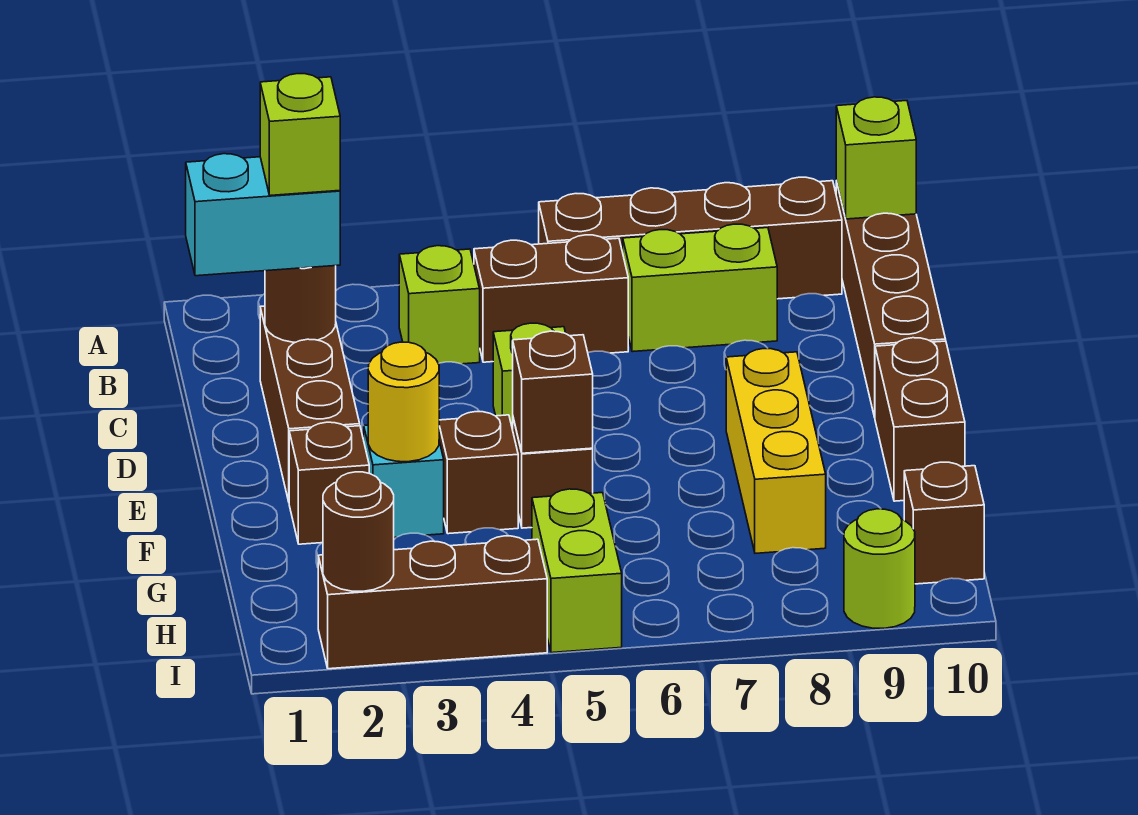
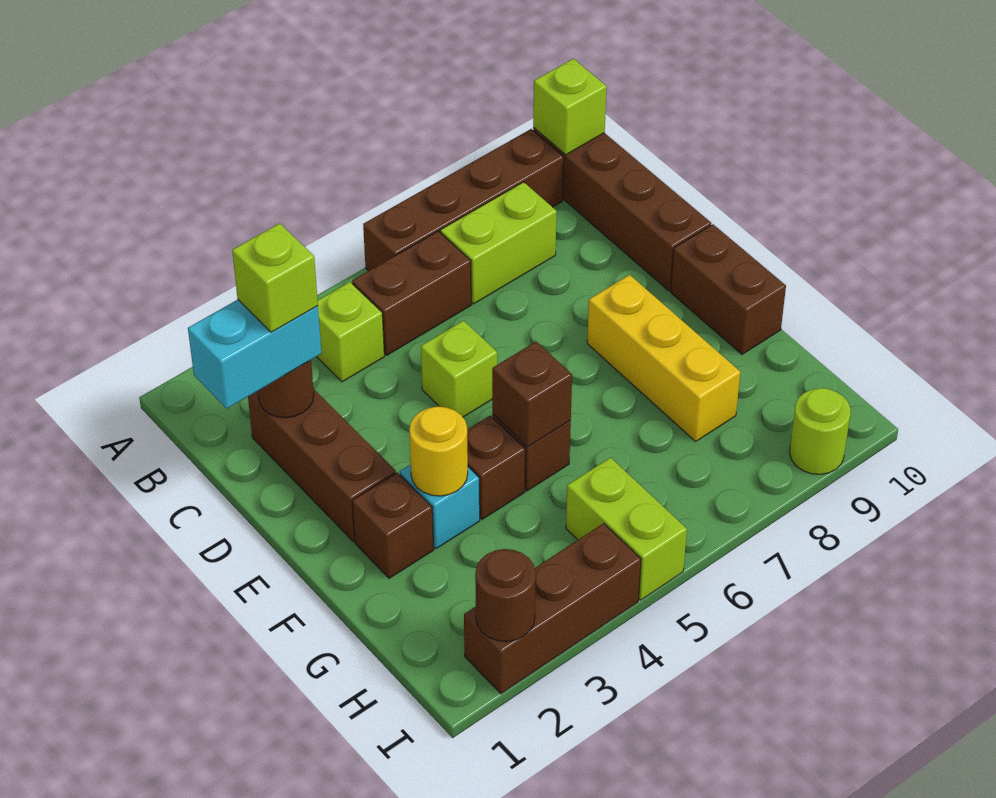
brown 1x1 brick [904,462,984,584] -> none

